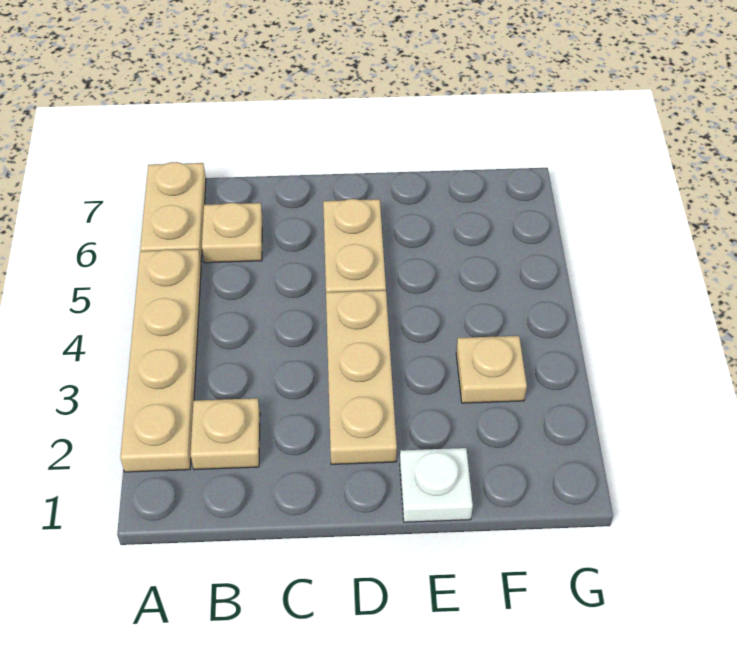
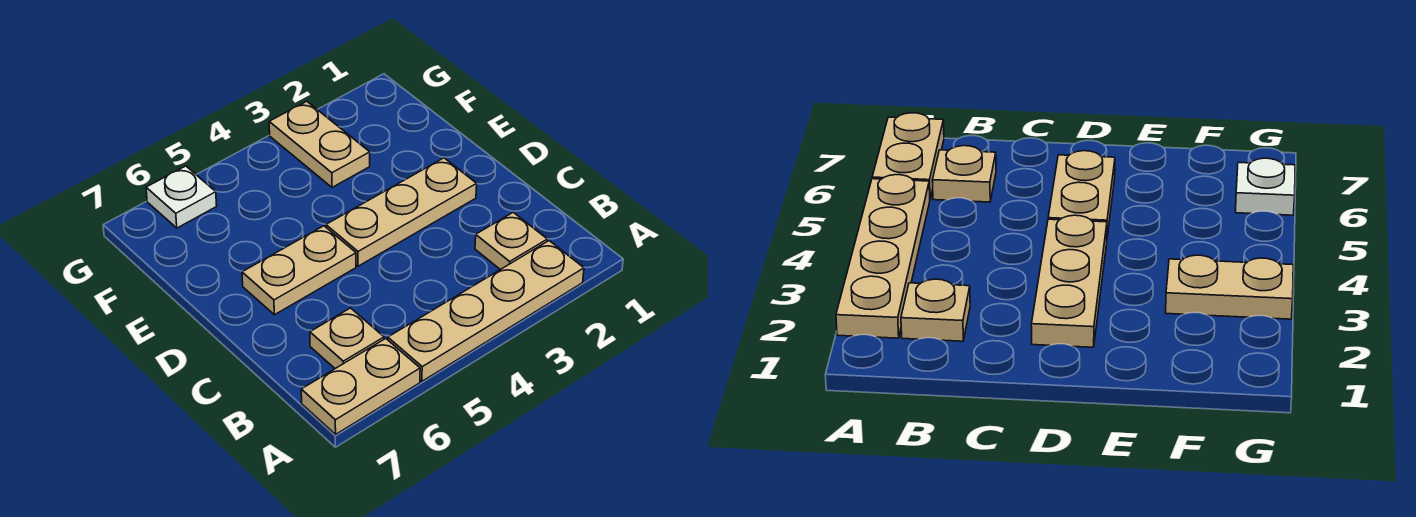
white 1x1 plate [400,448,473,522] -> white 1x1 plate moved to [146,166,217,228]
tan 1x1 plate [456,336,527,403] -> tan 1x2 plate [269,101,370,187]

